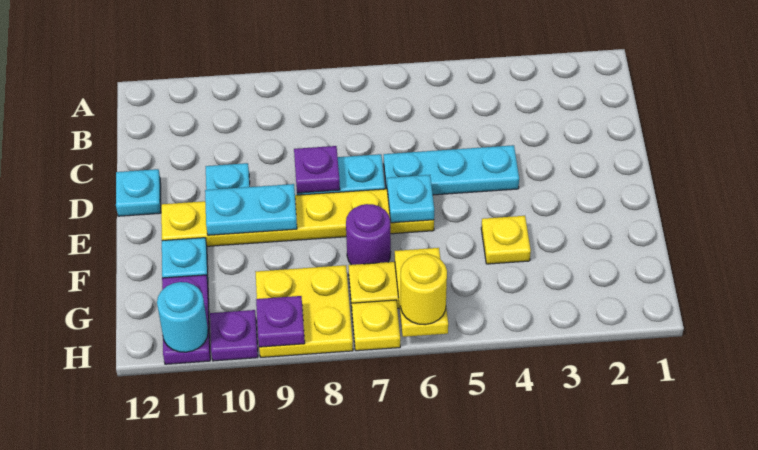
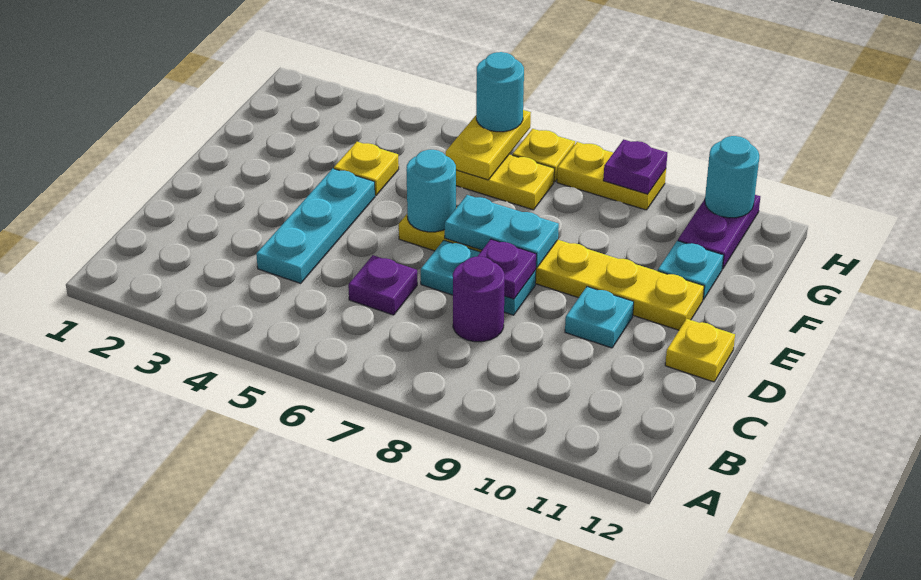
cyan 1x3 plate [384,145,519,195] -> cyan 1x3 plate turned to [256,169,375,283]
cyan 1x1 plate [116,169,161,216] -> yellow 1x1 plate [665,319,735,382]
cyan 1x1 plate [387,175,434,223] -> cyan 1x1 round brick [406,150,456,232]
cyan 1x2 plate [205,184,297,235] -> cyan 1x2 plate moved to [445,195,559,268]
purple 1x1 round brick [346,204,391,265] -> purple 1x1 round brick moved to [453,257,505,342]
yellow 2x2 plate [256,265,353,357] -> yellow 1x2 plate [557,142,666,210]
yellow 1x1 round brick [401,254,447,325] -> cyan 1x1 round brick [476,52,524,132]
purple 1x1 plate [210,310,258,361] -> purple 1x1 plate moved to [348,255,417,315]

